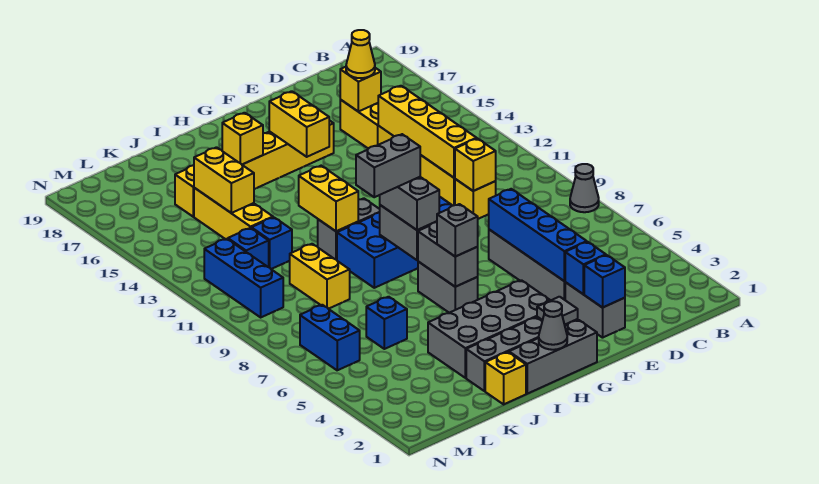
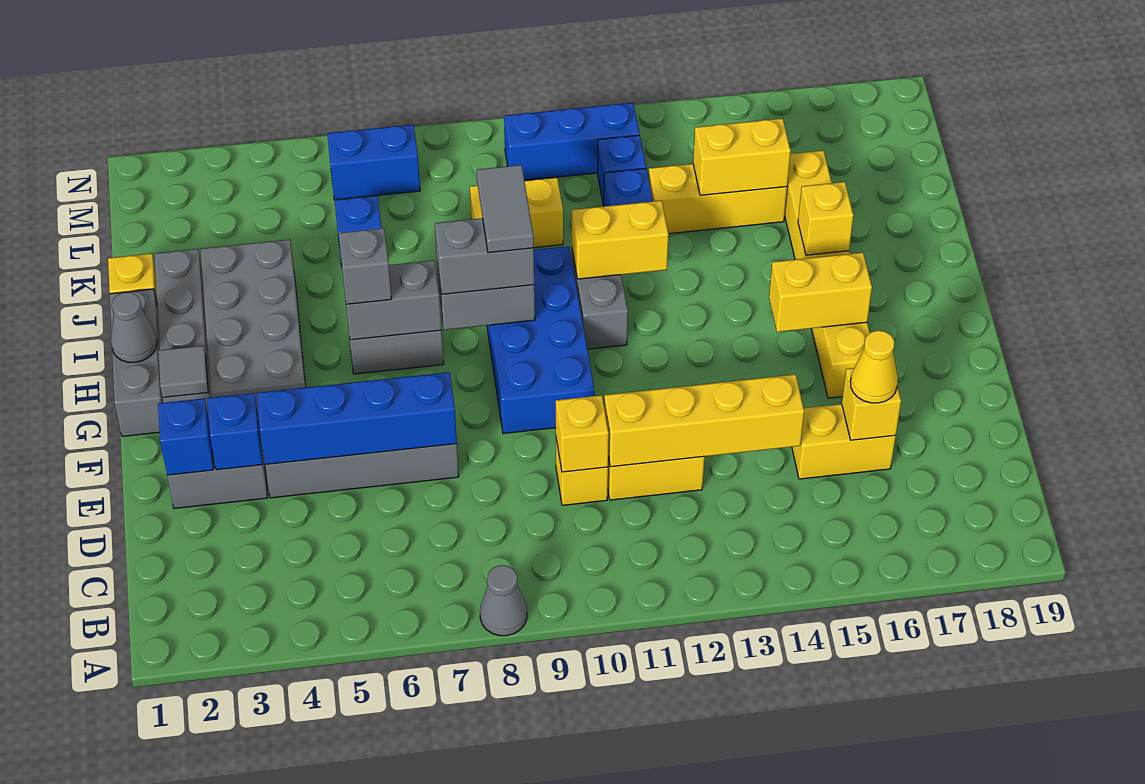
grey 1x2 brick [356,134,420,197] -> grey 1x2 tile [477,165,534,253]

